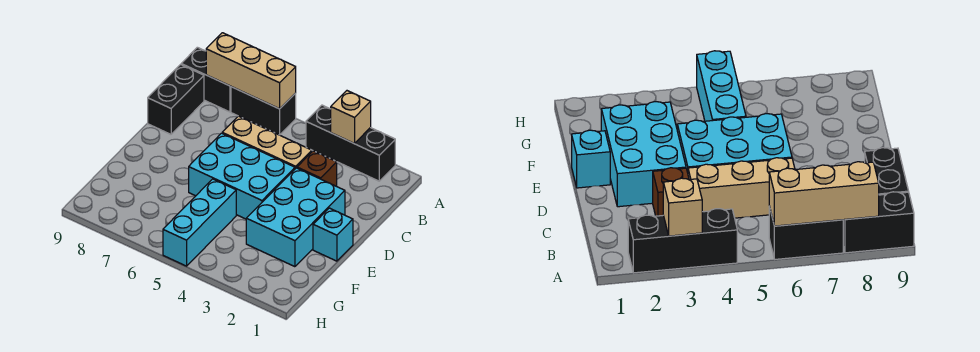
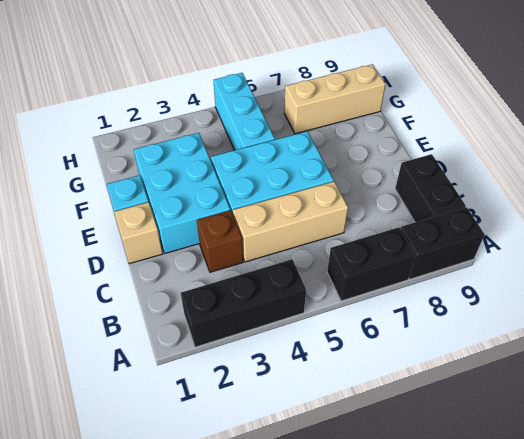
tan 1x1 brick [331,91,371,143] -> tan 1x1 brick moved to [114,202,163,264]
tan 1x3 brick [206,33,296,109] -> tan 1x3 brick moved to [284,64,386,134]

